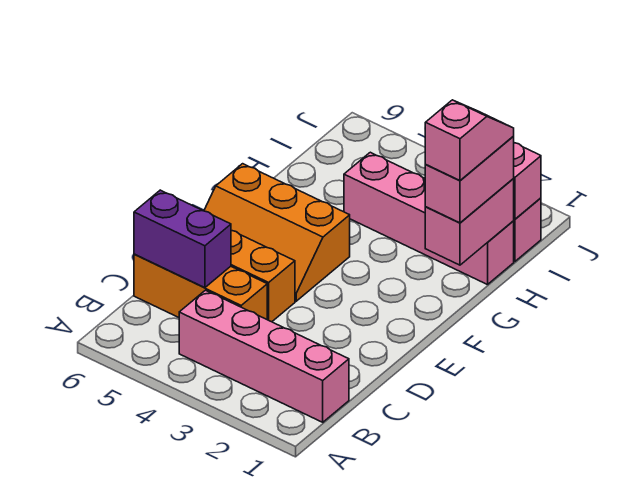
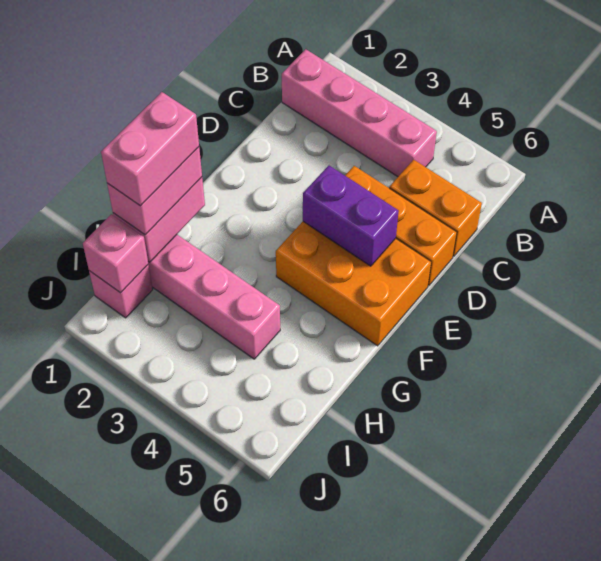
orange 1x3 brick [134,254,267,319] -> orange 1x2 brick [389,160,482,257]
purple 1x2 brick [134,190,231,288] -> purple 1x2 brick moved to [303,166,399,266]
orange 2x3 slope [204,164,350,301] -> orange 2x3 brick [276,222,431,346]
pink 1x2 slope [425,100,514,180] -> pink 1x2 brick [101,92,199,206]

